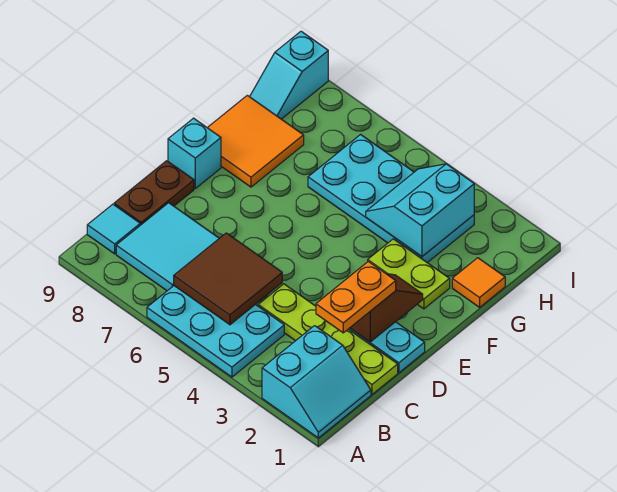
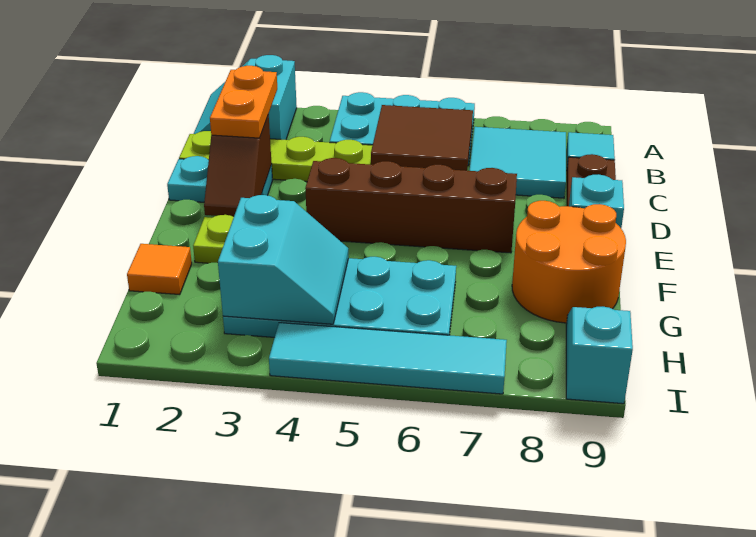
none -> brown 1x4 brick [305,158,517,253]
orange 2x2 tile [207,95,304,187] -> orange 2x2 round brick [512,201,626,323]
none -> cyan 1x4 tile [269,323,507,394]

